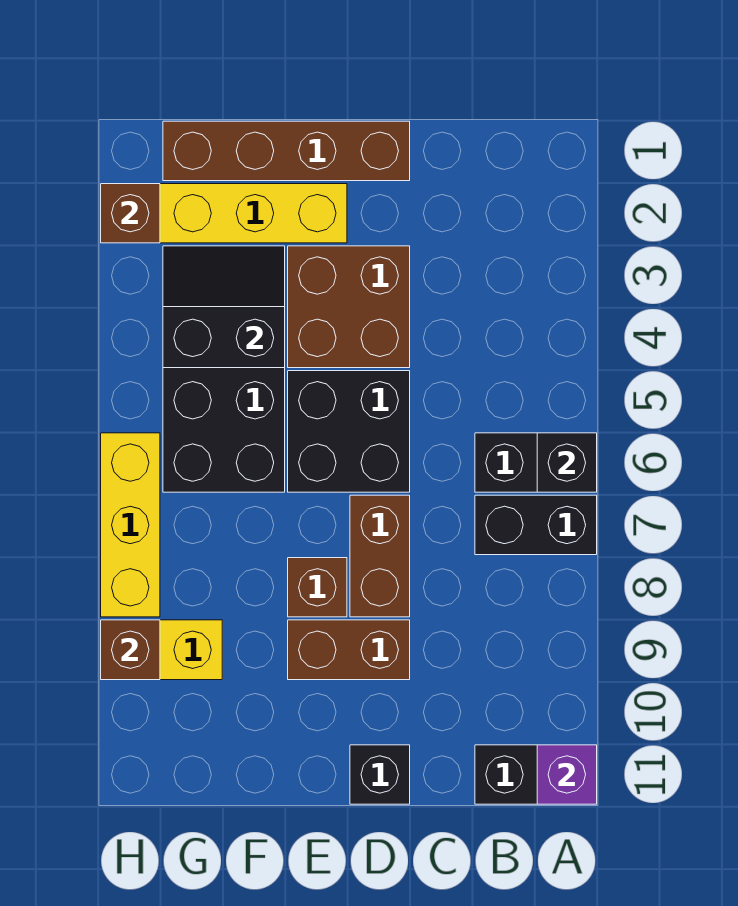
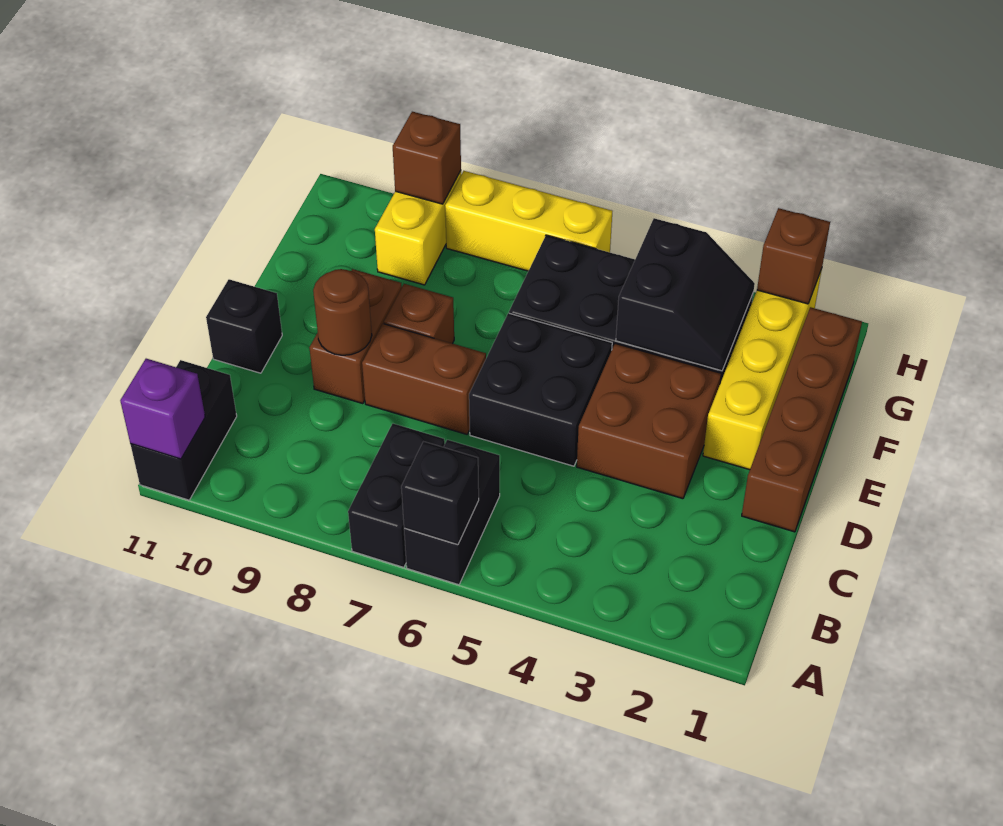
none -> brown 1x1 round brick [313,269,372,355]

